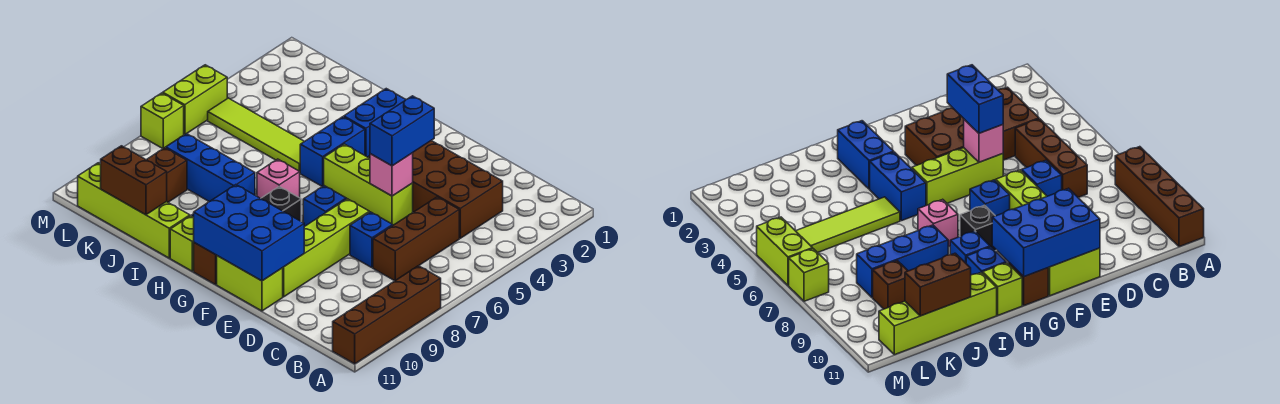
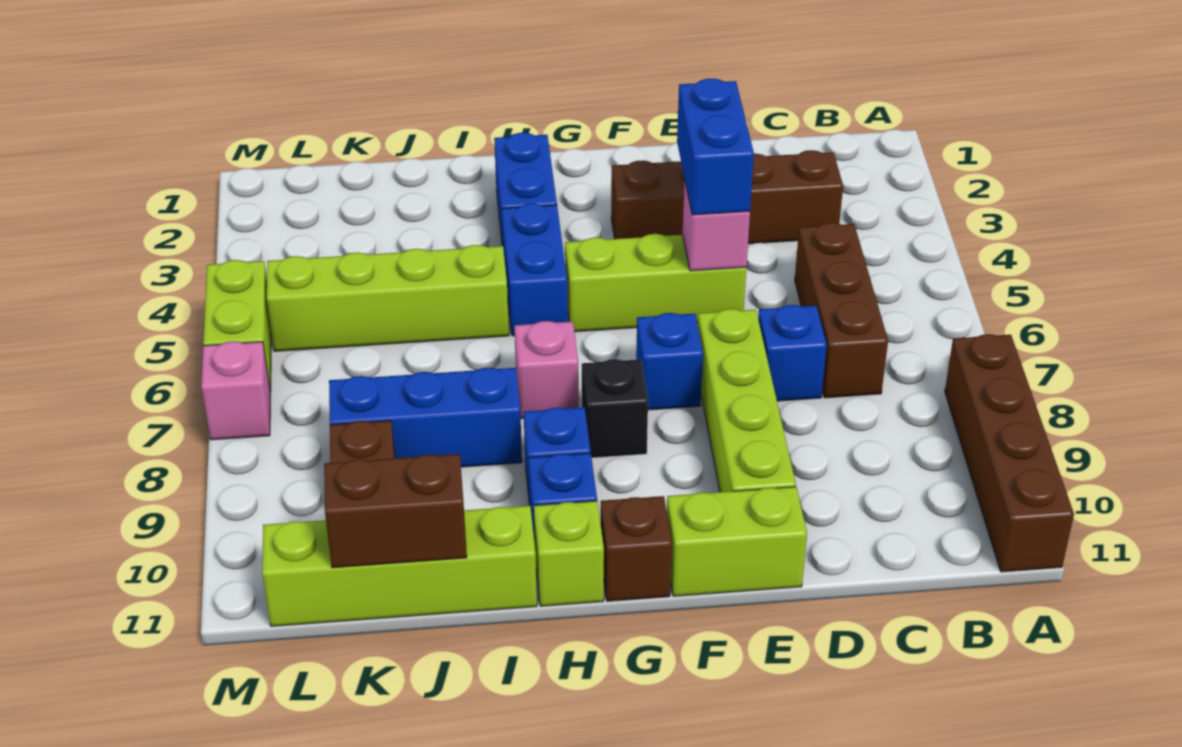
brown 2x4 brick [369,141,503,238] -> brown 1x4 brick [611,150,843,244]
blue 2x3 brick [194,185,304,281] -> none
lime 1x4 tile [208,98,304,172] -> lime 1x4 brick [267,245,509,351]
lime 1x1 brick [141,93,184,149] -> pink 1x1 brick [201,341,270,440]

